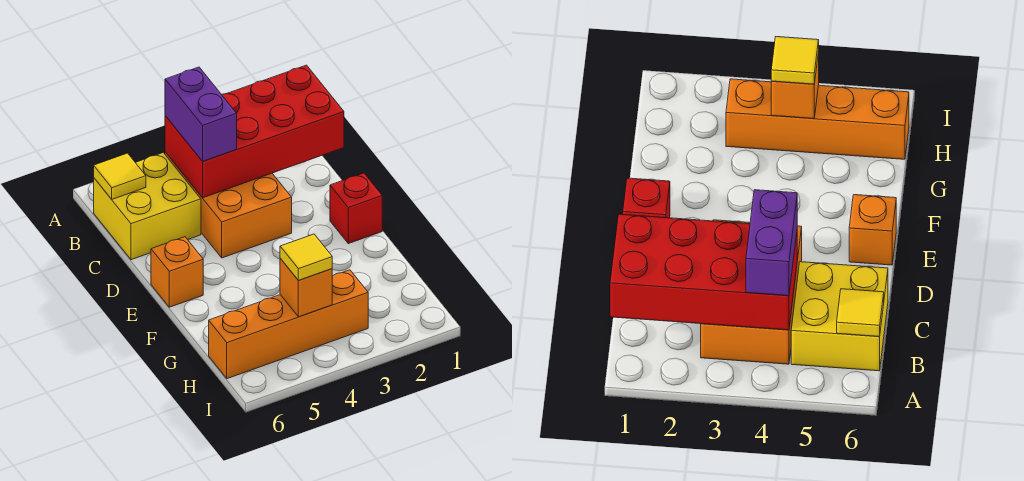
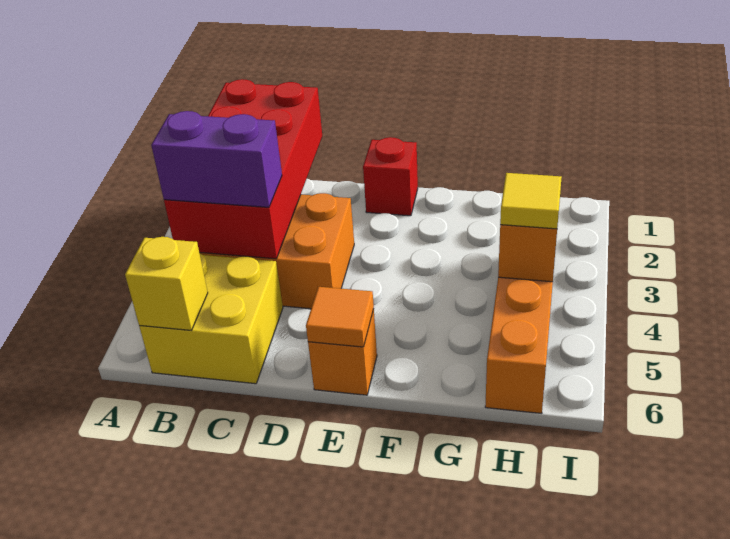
yellow 1x1 tile [94,153,146,199] -> yellow 1x1 brick [125,237,208,330]
none -> orange 1x1 tile [306,287,374,347]

